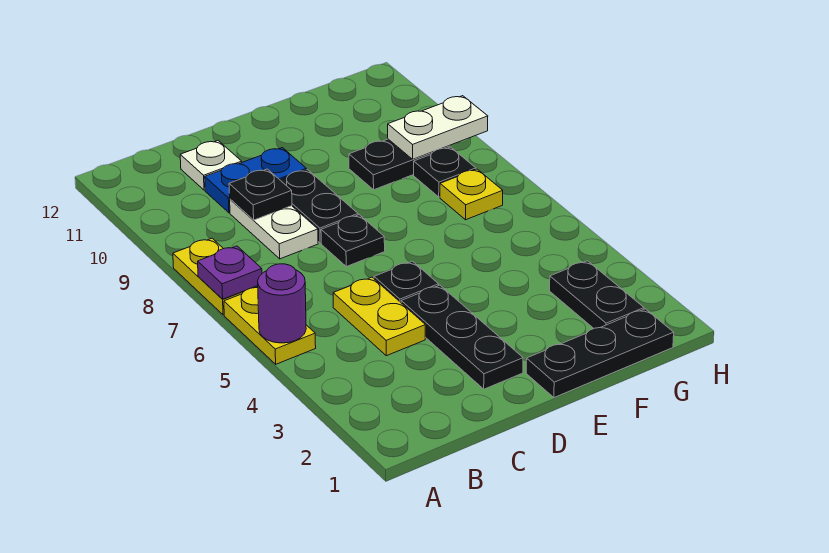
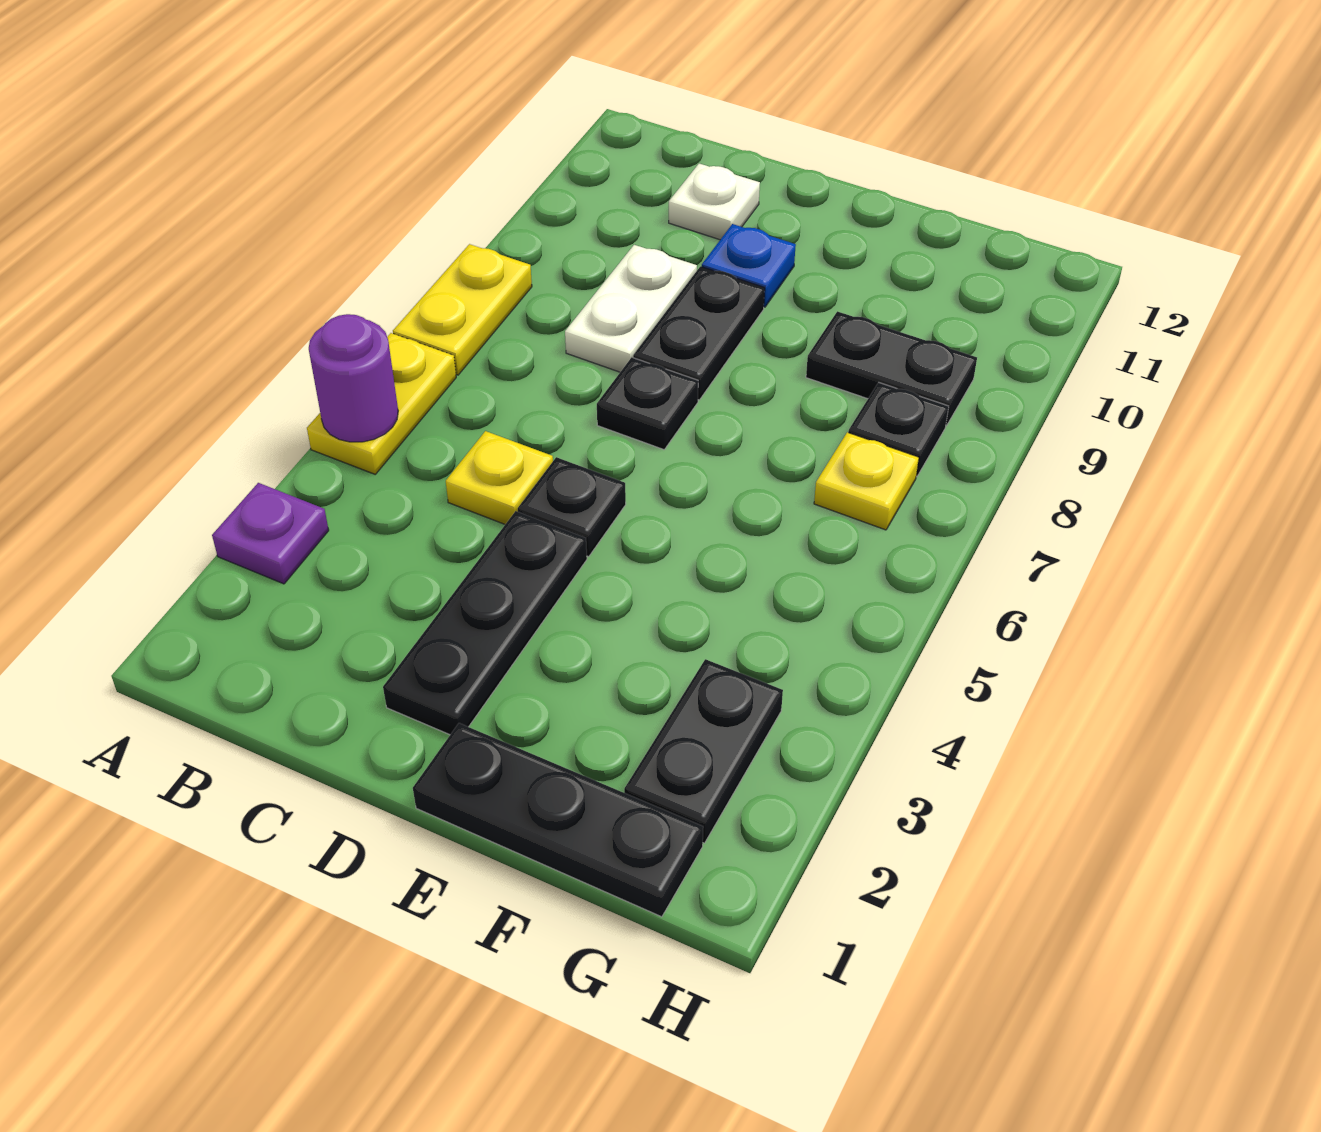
purple 1x1 plate [198,246,262,299] -> purple 1x1 plate moved to [212,483,329,584]
yellow 1x2 plate [333,277,425,356] -> yellow 1x1 plate [446,431,553,524]
black 1x1 plate [229,169,292,220] -> none
blue 1x2 plate [205,148,306,213] -> blue 1x1 plate [702,224,796,307]
white 1x2 plate [388,96,488,159] -> none

